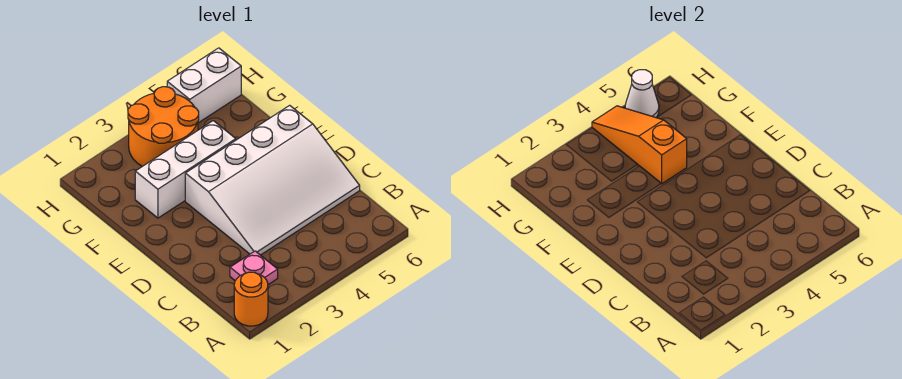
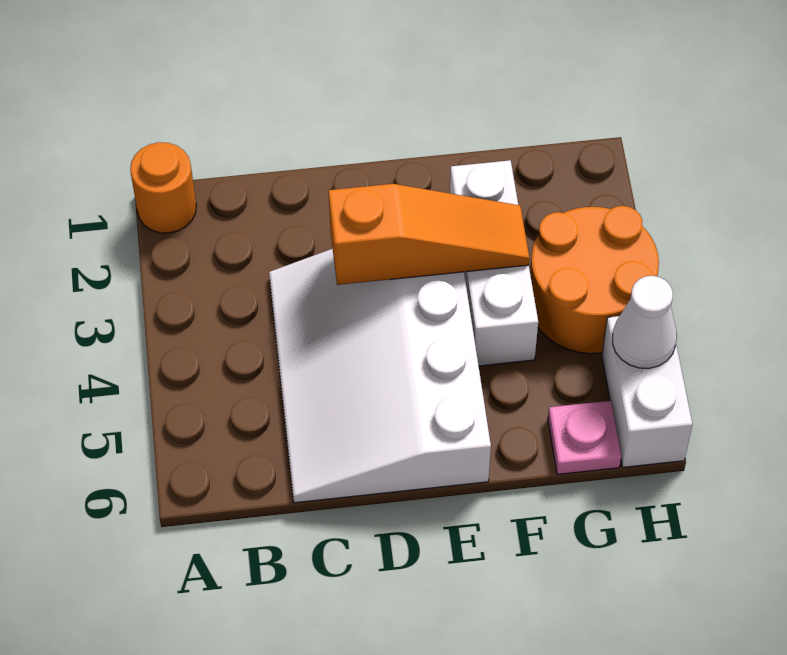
pink 1x1 plate [230,251,278,285] -> pink 1x1 plate moved to [548,401,621,474]
orange 1x3 slope [592,106,687,184] -> orange 1x3 slope moved to [329,184,529,285]

